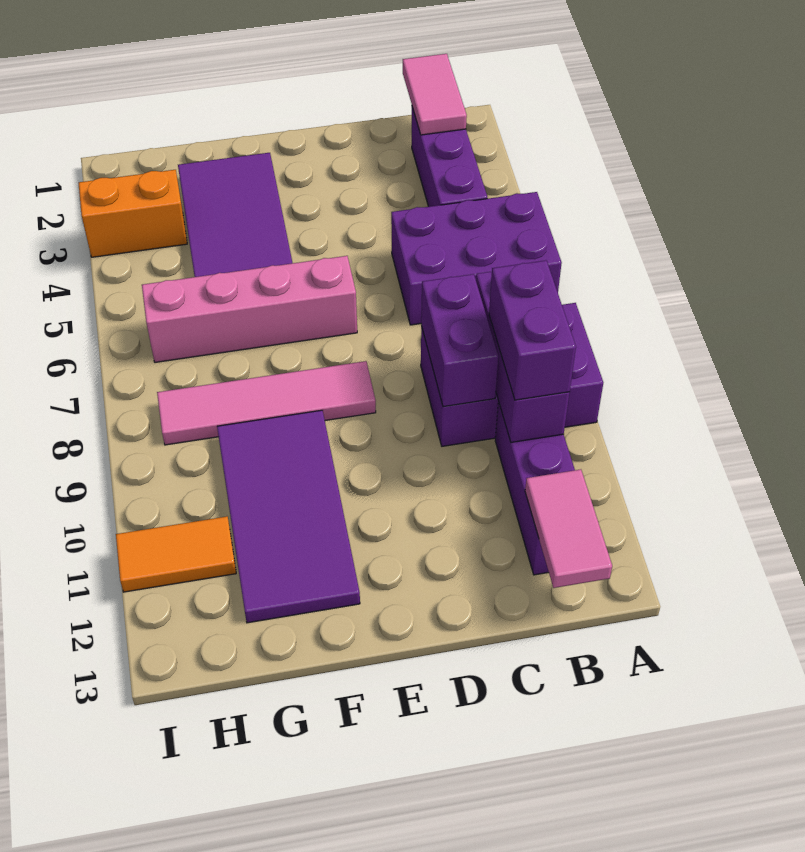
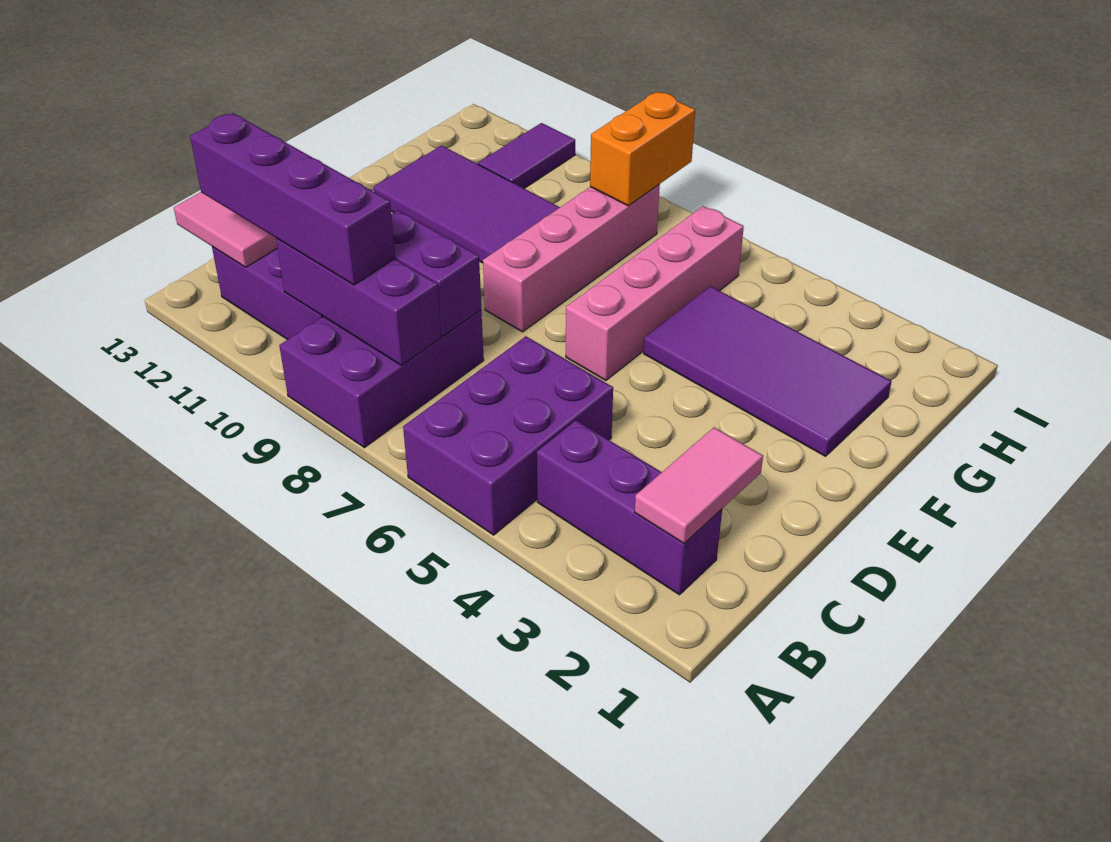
pink 1x2 tile [403,54,467,135] -> pink 1x2 tile turned to [635,427,763,543]
purple 1x2 brick [489,260,576,400] -> purple 1x4 brick [190,113,395,285]
pink 1x4 tile [157,361,376,445] -> pink 1x4 brick [483,185,660,332]
orange 1x2 brick [79,170,187,257] -> orange 1x2 brick moved to [590,92,695,206]
orange 1x2 tile [116,516,236,592] -> purple 1x2 tile [478,123,575,189]

